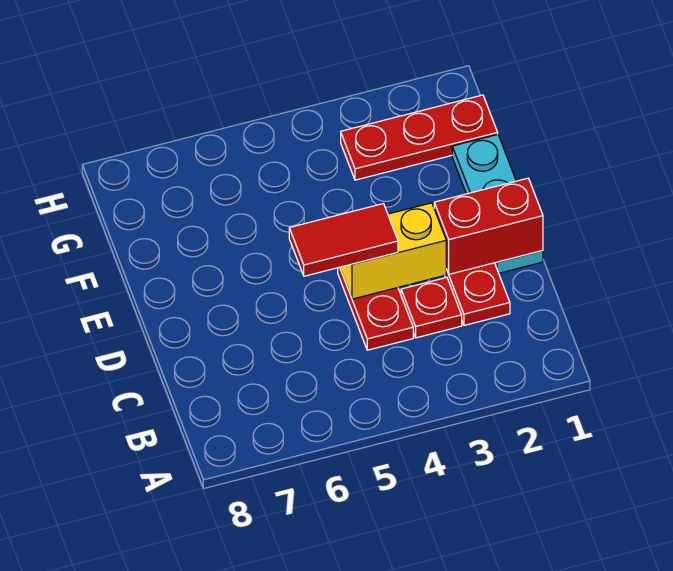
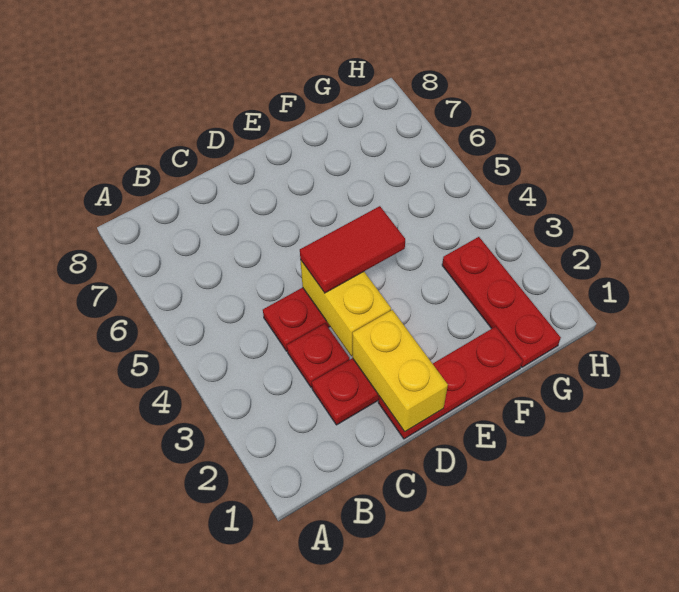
cyan 1x3 plate [452,135,543,273] -> red 1x3 plate [378,327,522,439]
red 1x2 brick [434,178,543,274] -> yellow 1x2 brick [352,310,448,432]
red 1x2 tile [289,204,398,276] -> red 1x2 tile turned to [300,206,405,293]

